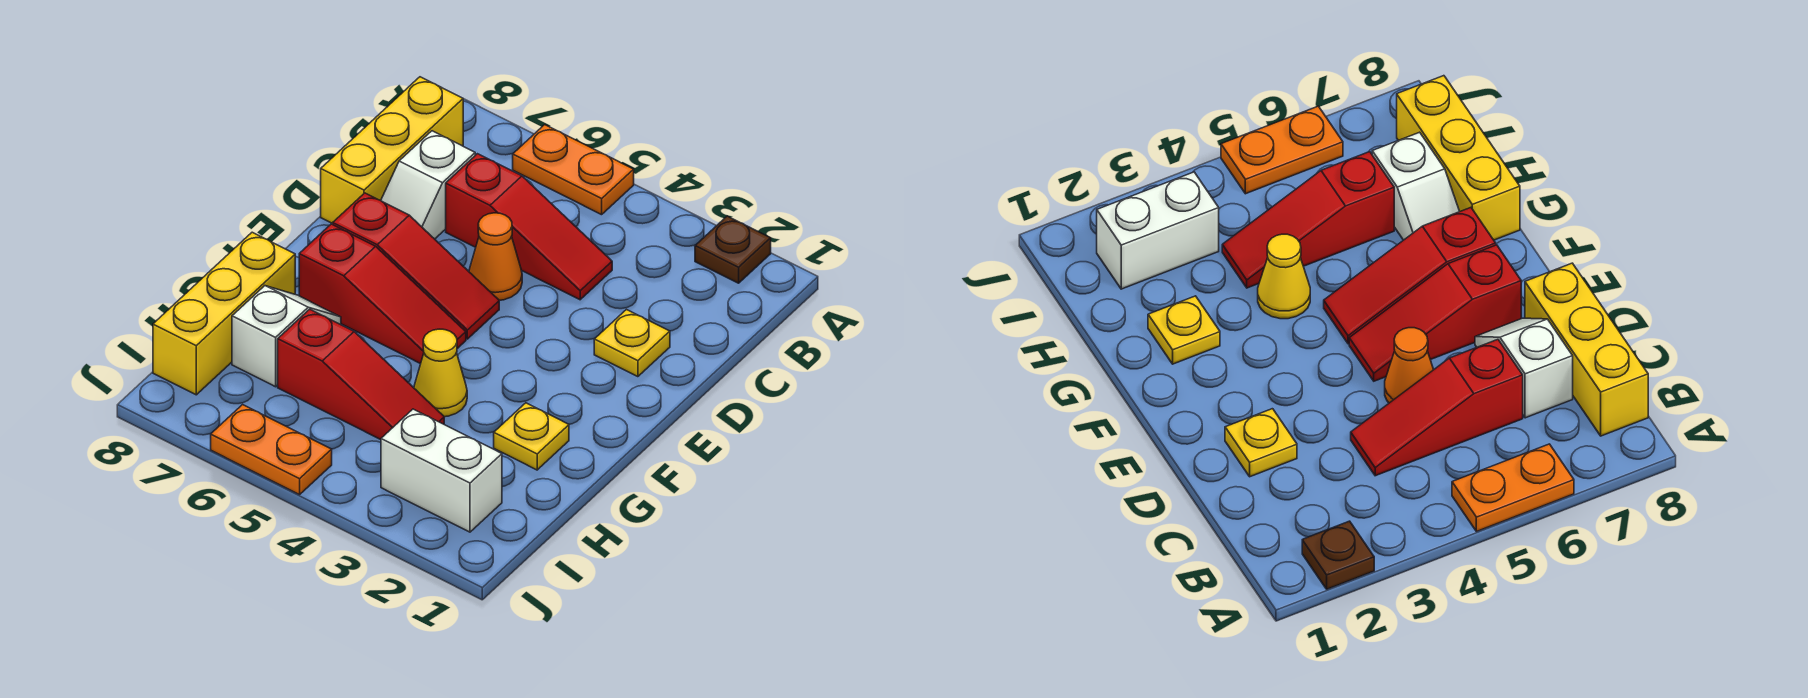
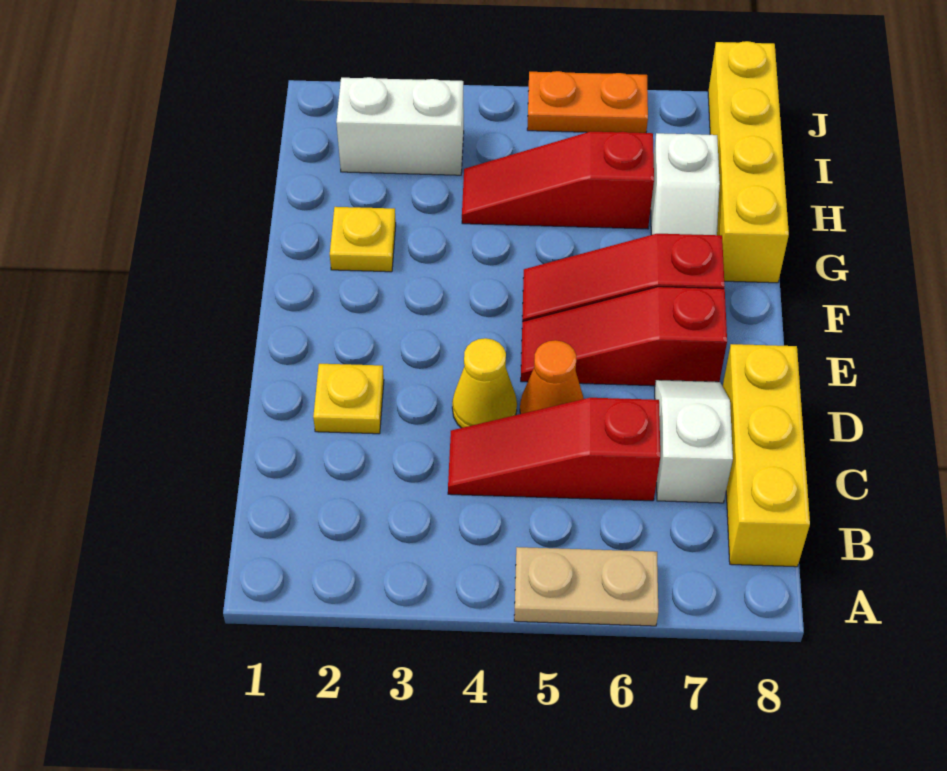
brown 1x1 plate [695,216,771,283] -> none
orange 1x2 plate [513,125,634,215] -> tan 1x2 plate [514,547,658,626]
yellow 1x1 cone [414,329,467,417] -> yellow 1x1 cone moved to [452,338,517,428]
yellow 1x3 brick [153,232,295,395] -> yellow 1x4 brick [708,41,789,283]

